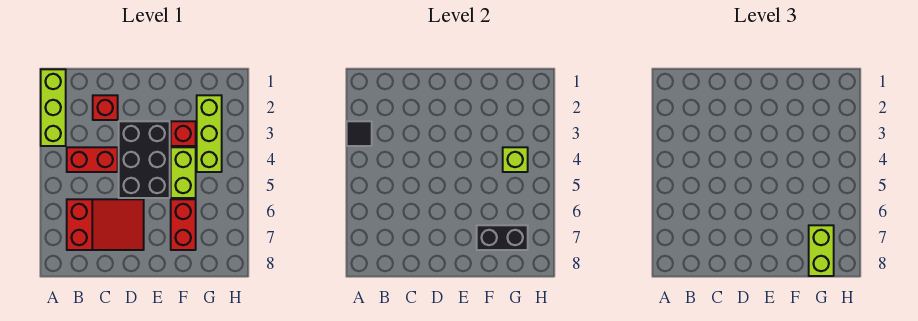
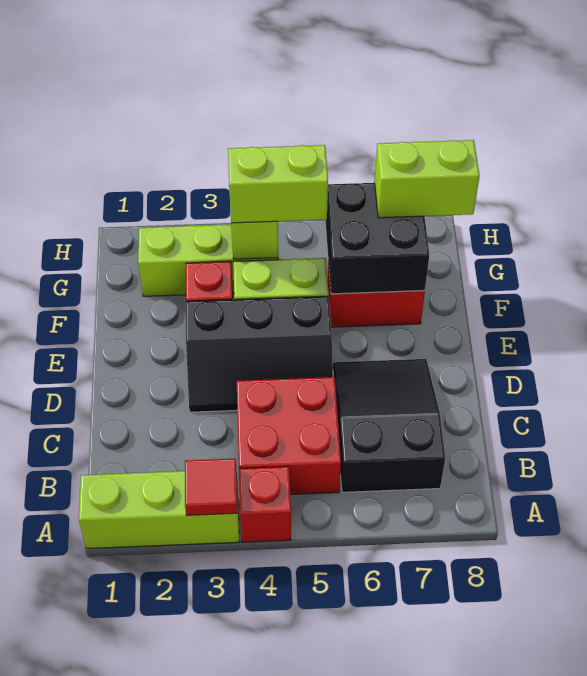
black 1x1 tile [347,121,372,146] -> red 1x1 tile [185,459,237,515]
red 1x2 brick [67,147,118,172] -> red 2x2 brick [237,377,341,495]
red 2x3 slope [67,199,144,250] -> black 2x3 slope [333,359,445,492]
red 1x1 brick [93,95,118,120] -> red 1x1 brick moved to [239,467,291,542]
black 2x3 brick [119,121,170,198] -> black 2x3 slope [186,296,333,412]
black 1x2 brick [477,225,528,250] -> black 2x2 brick [325,183,429,294]
none -> lime 1x2 brick [228,145,328,223]

